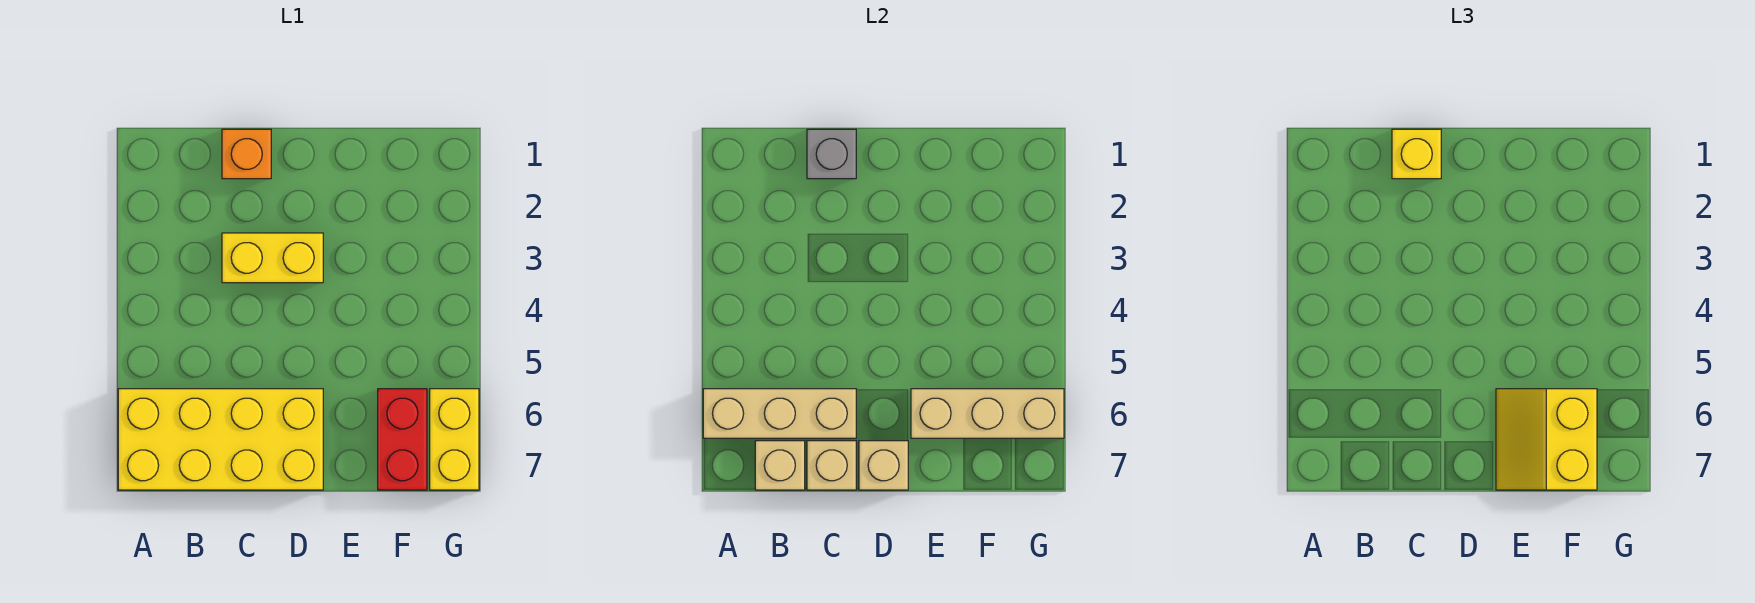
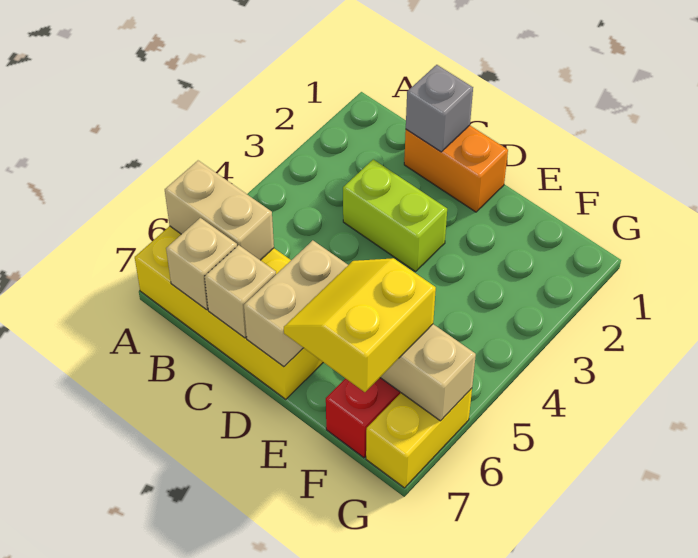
tan 1x3 brick [703,389,856,438] -> tan 1x2 brick [165,161,274,260]
orange 1x1 brick [222,129,271,179] -> orange 1x2 brick [404,125,508,212]
yellow 1x1 brick [1392,129,1441,179] -> none
yellow 1x2 brick [222,233,323,283] -> lime 1x2 brick [343,159,447,272]
tan 1x1 brick [859,441,908,490] -> tan 1x2 brick [244,240,348,367]

